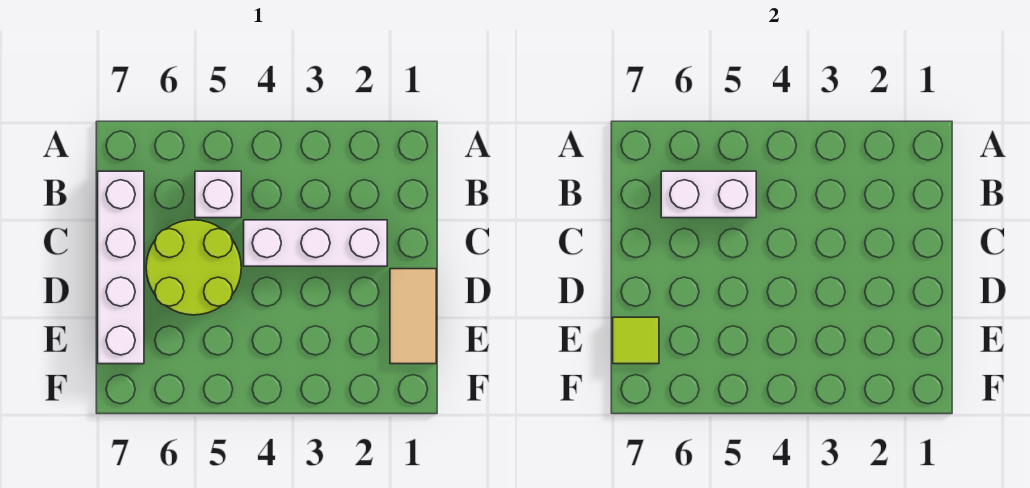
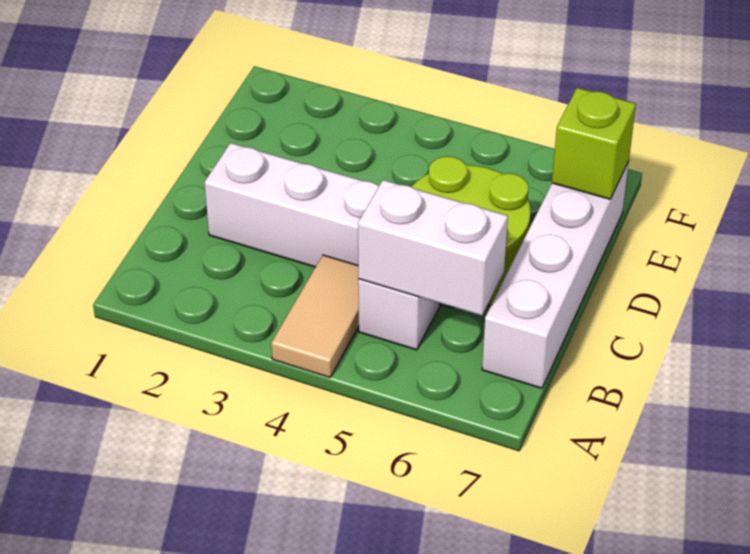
tan 1x2 tile [390,269,436,364] -> tan 1x2 tile moved to [271,255,359,378]
lime 1x1 tile [613,317,659,364] -> lime 1x1 brick [552,88,636,199]

